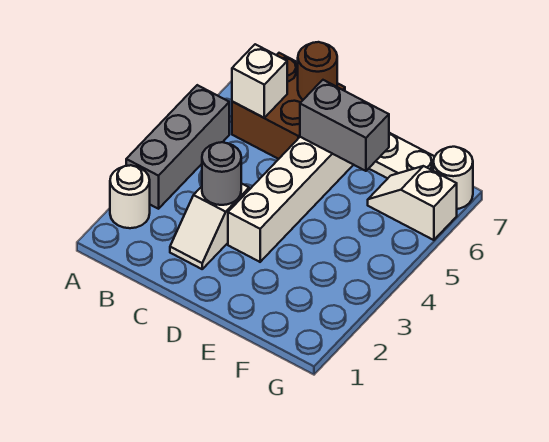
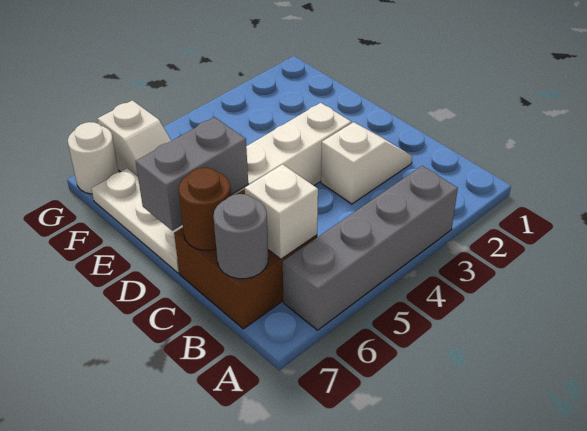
white 1x1 round brick [110,165,150,228] -> none
grey 1x3 brick [126,85,229,209] -> grey 1x4 brick [283,166,458,330]
grey 1x1 round brick [202,142,241,205] -> grey 1x1 round brick moved to [213,194,268,279]
grey 1x2 brick [300,80,389,171] -> grey 1x2 brick turned to [136,117,248,231]

